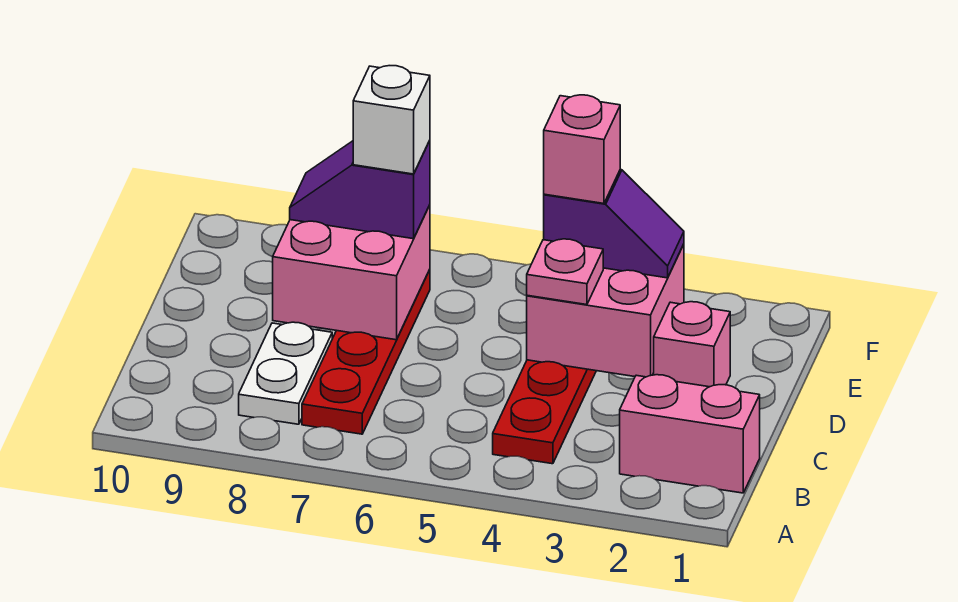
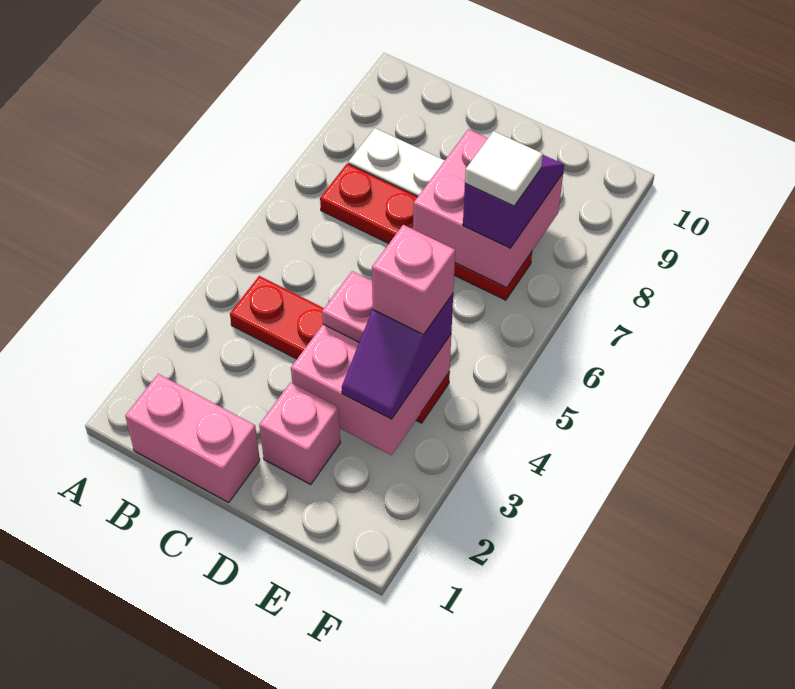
pink 1x2 brick [620,375,760,493] -> pink 1x2 brick turned to [125,374,260,502]
white 1x1 brick [353,66,430,174] -> white 1x1 tile [465,131,543,206]

